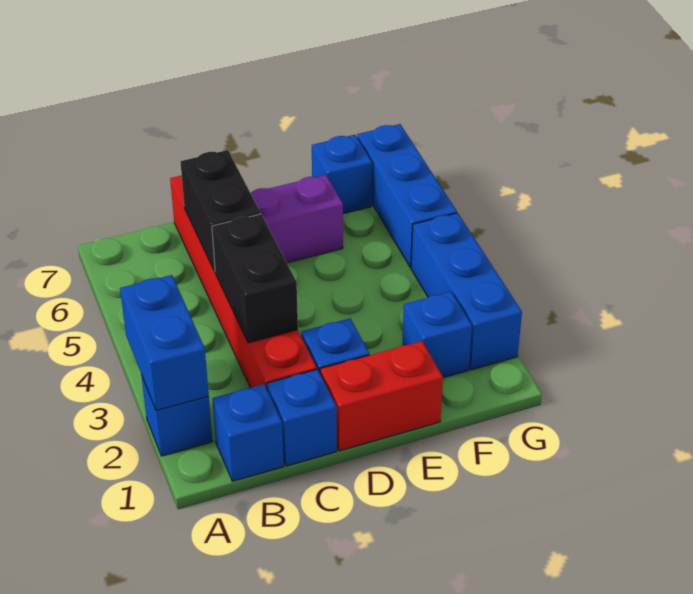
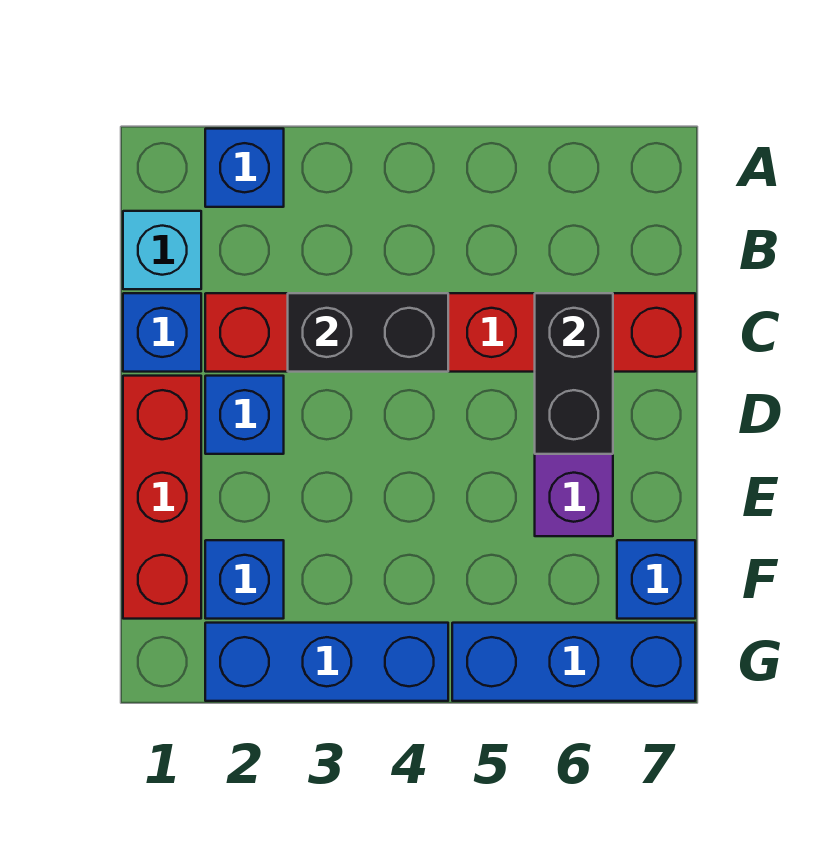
blue 1x2 brick [120,275,209,411] -> none
blue 1x1 brick [212,384,284,481] -> cyan 1x1 brick [123,211,201,289]
black 1x2 brick [180,150,260,272] -> black 1x2 brick turned to [535,293,613,454]
red 1x2 brick [320,341,443,451] -> red 1x3 brick [123,376,201,619]

